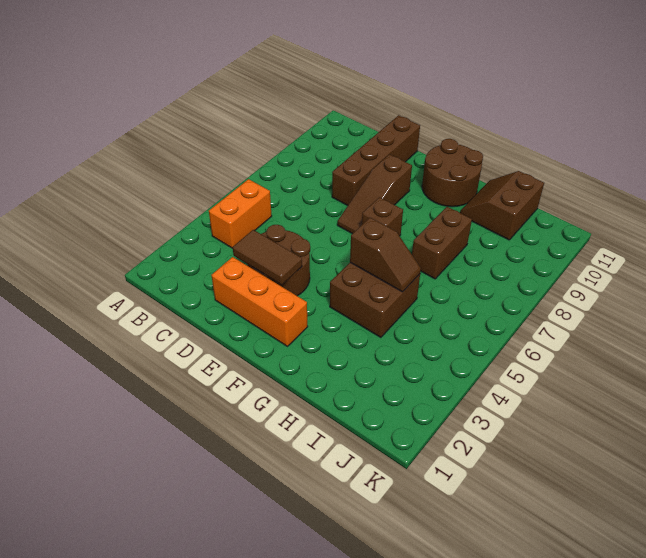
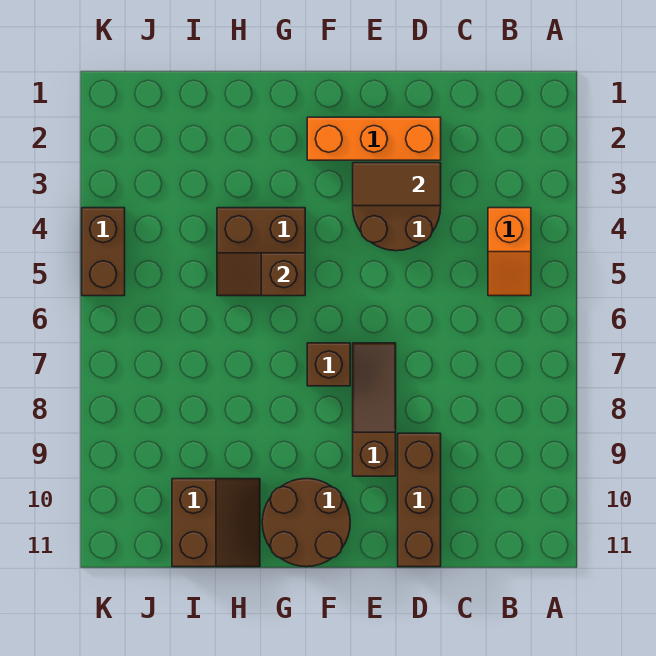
orange 1x2 brick [209,179,272,248] -> orange 1x2 slope [488,208,531,296]
brown 1x4 brick [332,115,420,206] -> brown 1x3 brick [398,433,441,567]
brown 1x2 brick [412,207,472,279] -> brown 1x2 brick moved to [82,208,125,296]

